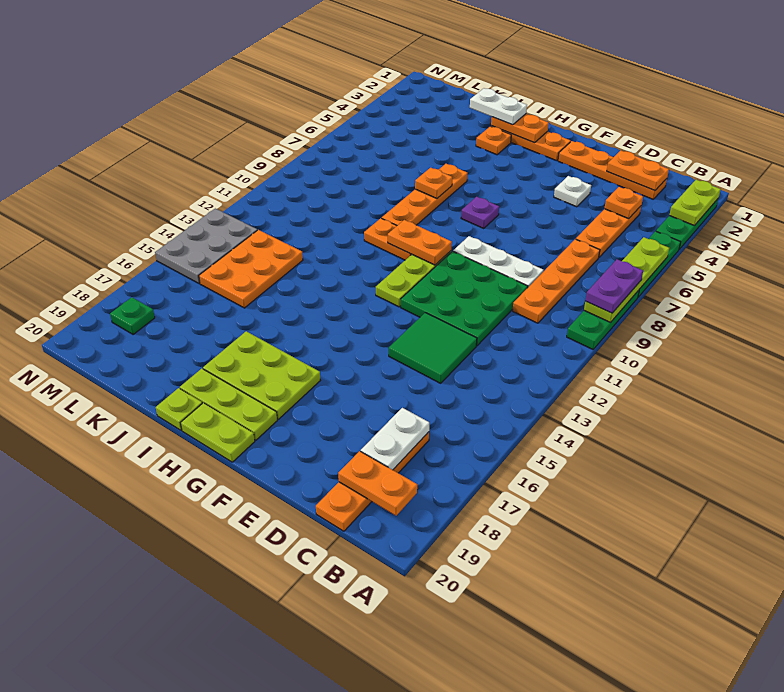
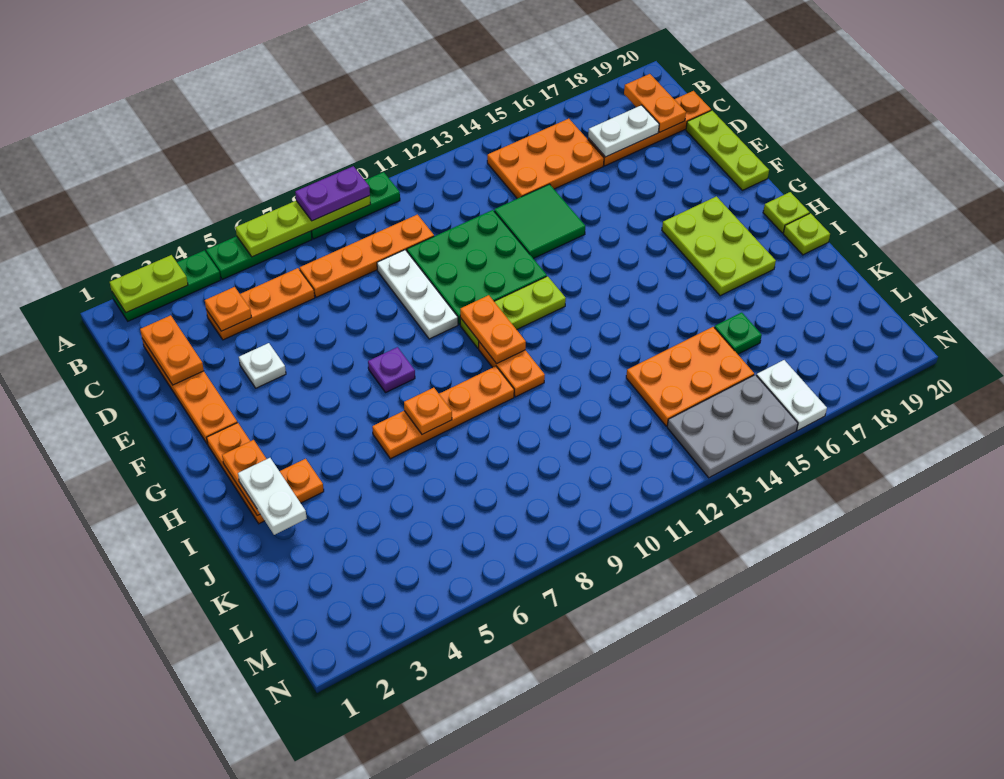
none -> orange 2x3 plate [487,119,604,199]
lime 1x3 plate [180,369,277,440] -> lime 1x3 plate moved to [686,111,769,190]
lime 1x2 plate [181,403,255,462] -> lime 1x1 plate [763,192,810,233]
none -> white 1x2 plate [756,360,827,430]
green 1x1 plate [110,297,155,335] -> green 1x1 plate moved to [714,312,762,354]

